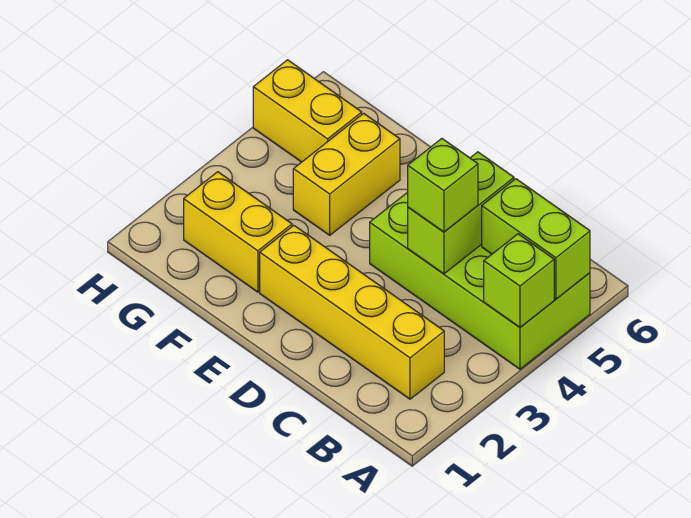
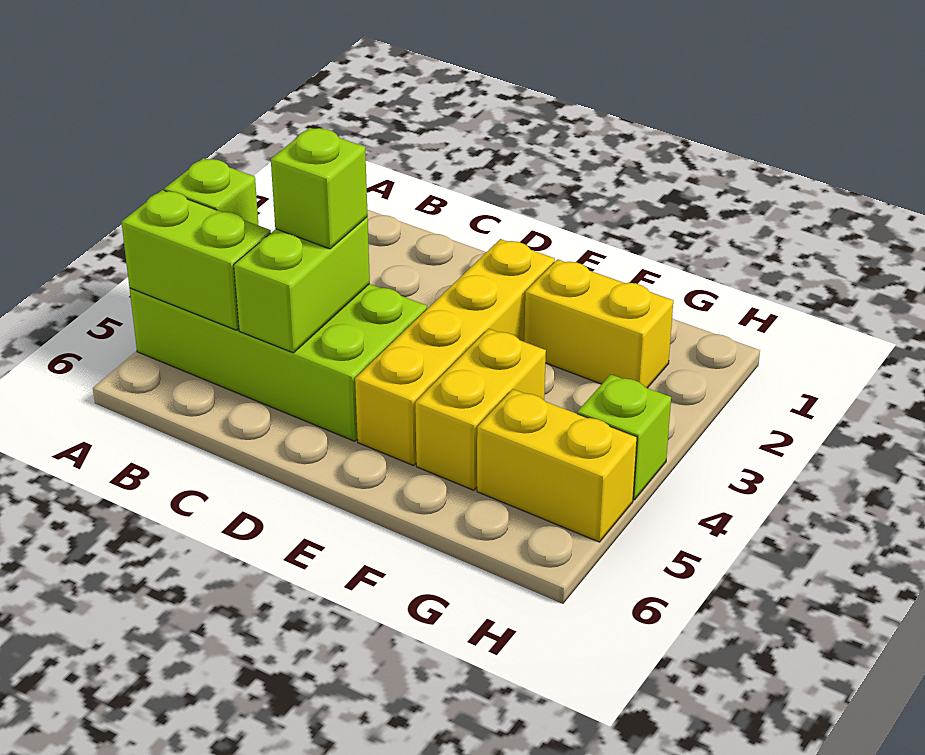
yellow 1x4 brick [260,225,444,399] -> yellow 1x4 brick turned to [355,239,555,466]
none -> lime 1x1 brick [577,375,671,500]

